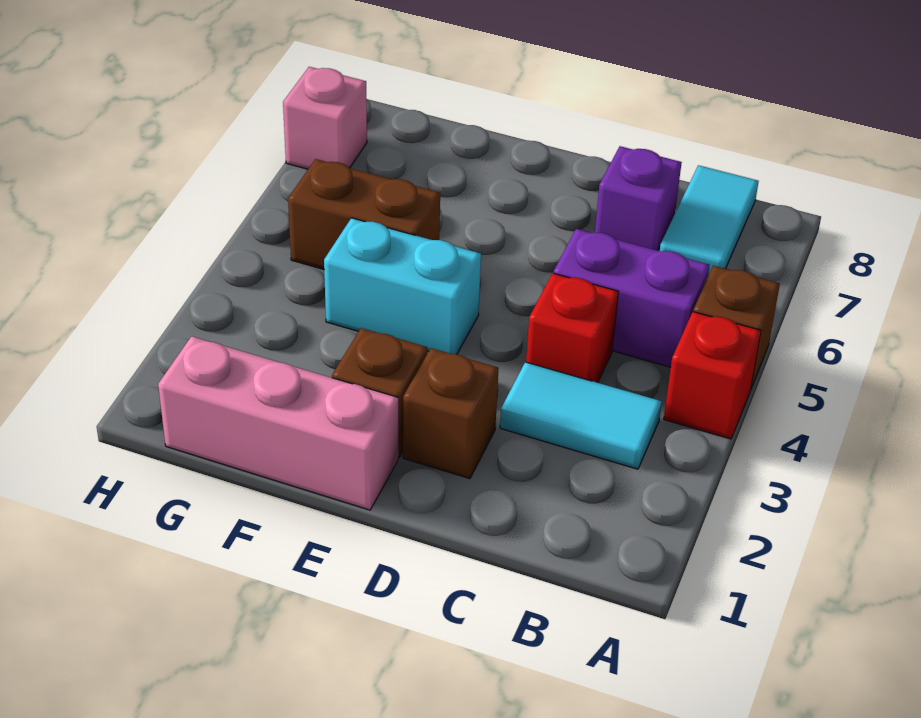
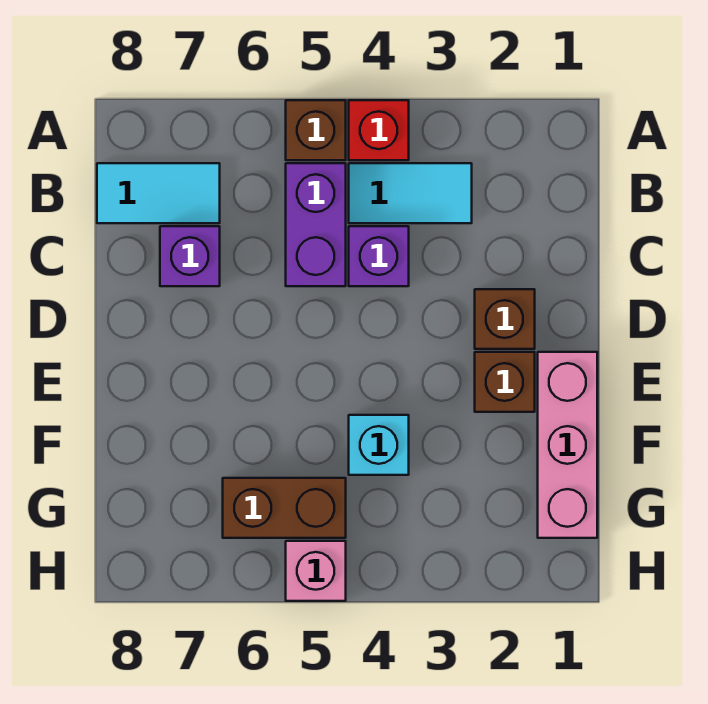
cyan 1x2 tile [500,362,662,469] -> cyan 1x2 tile turned to [349,163,472,223]
red 1x1 brick [526,273,619,383] -> purple 1x1 brick [349,226,409,286]
cyan 1x2 brick [324,218,481,354] -> cyan 1x1 brick [349,415,409,475]
brown 1x2 brick [288,159,440,269] -> brown 1x2 brick turned to [223,478,346,538]
pink 1x1 brick [283,67,367,169] -> pink 1x1 brick moved to [286,541,346,601]

